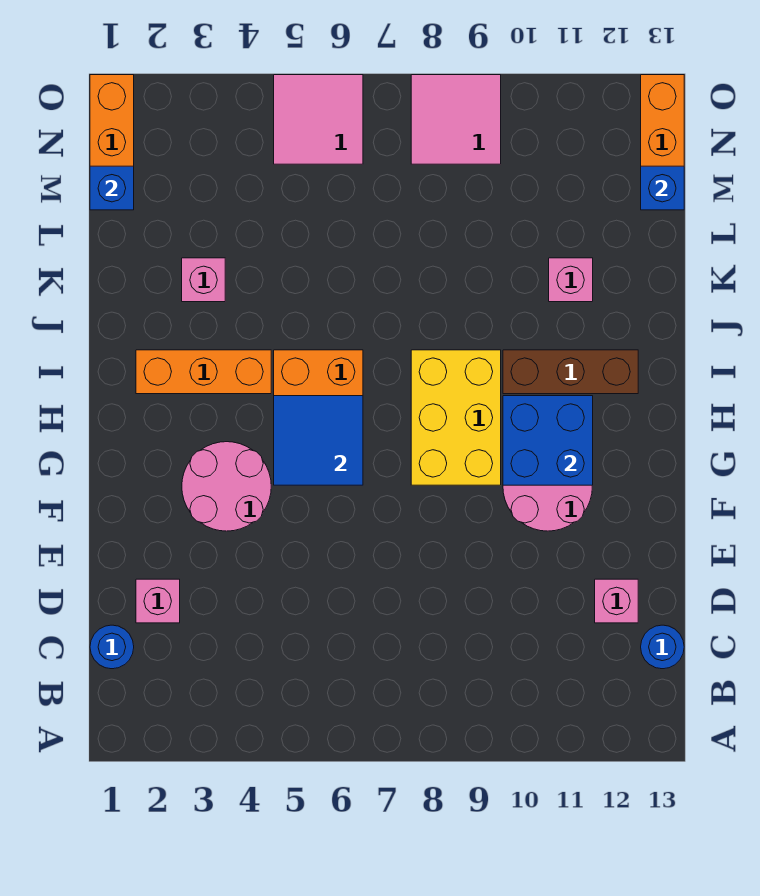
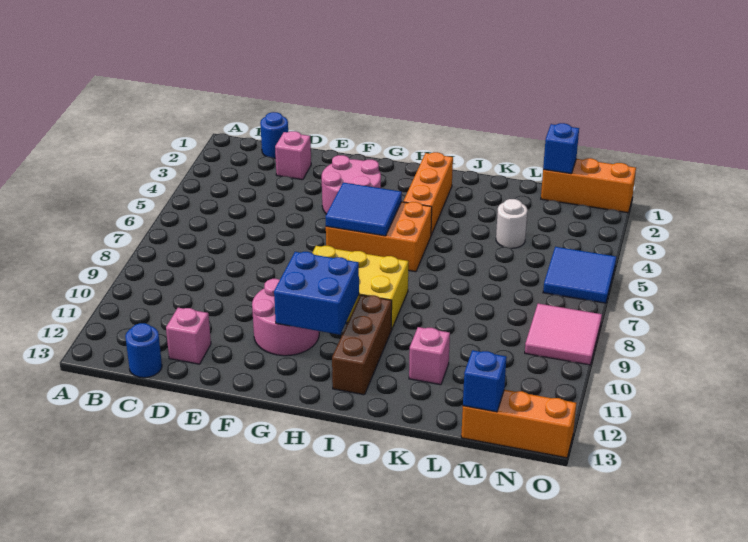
pink 1x1 brick [182,258,225,302] -> none
none -> white 1x1 round brick [496,199,527,248]
pink 2x2 tile [274,75,363,164] -> blue 2x2 tile [543,247,616,303]

